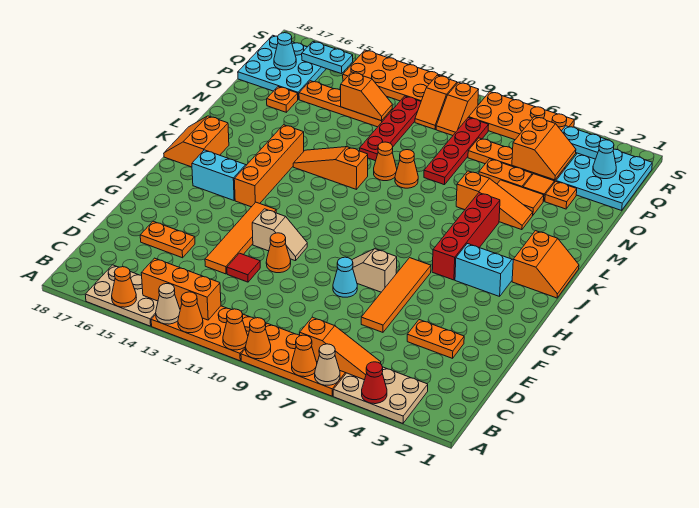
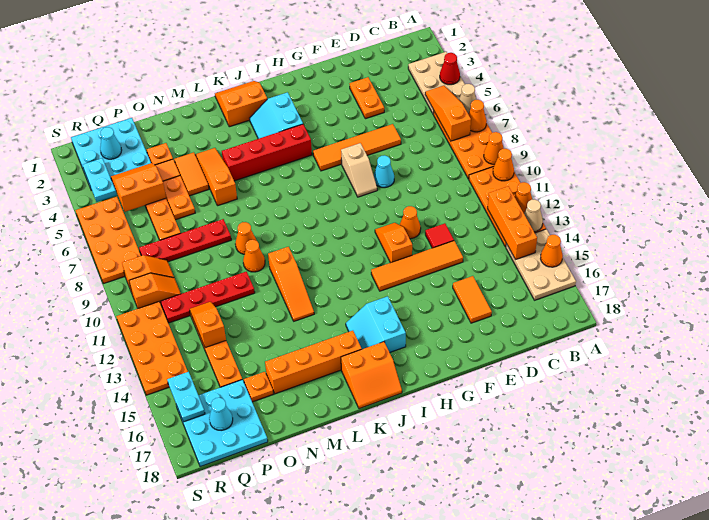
orange 1x2 plate [140,221,195,258] -> orange 1x2 tile [453,276,492,323]
tan 1x2 slope [252,209,307,261] -> orange 1x2 slope [375,223,412,263]
orange 1x4 brick [234,125,304,207] -> orange 1x4 brick moved to [265,331,362,394]

